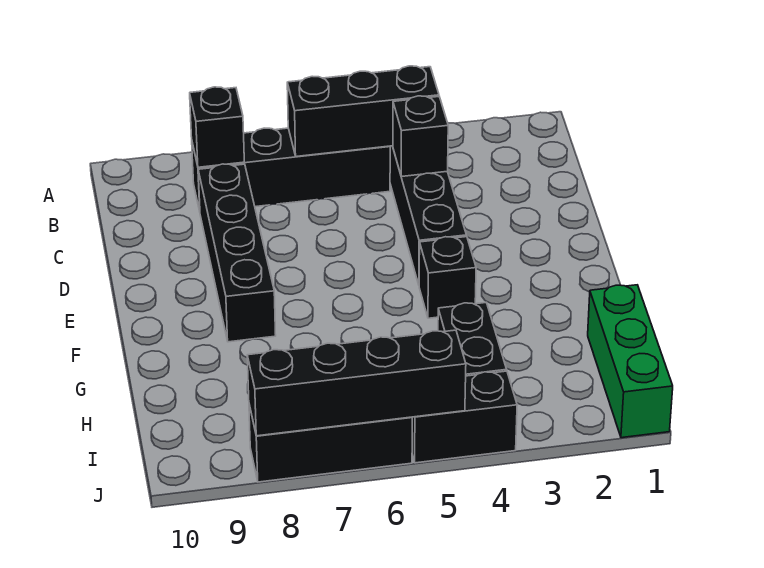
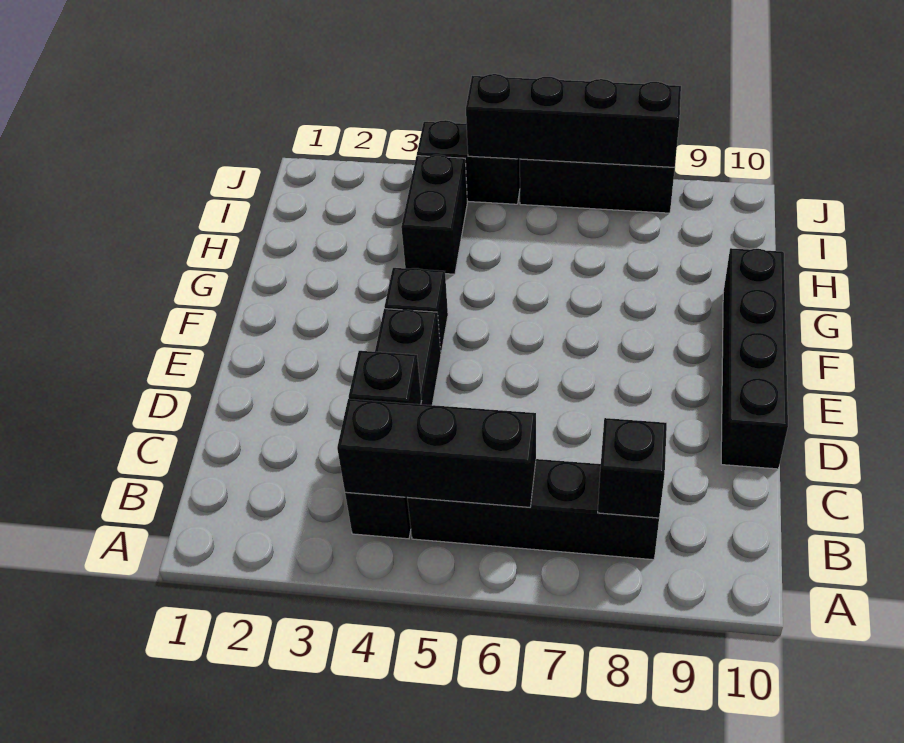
black 1x4 brick [198,164,276,342] -> black 1x4 brick moved to [721,248,788,469]
green 1x3 brick [588,285,673,438] -> none

